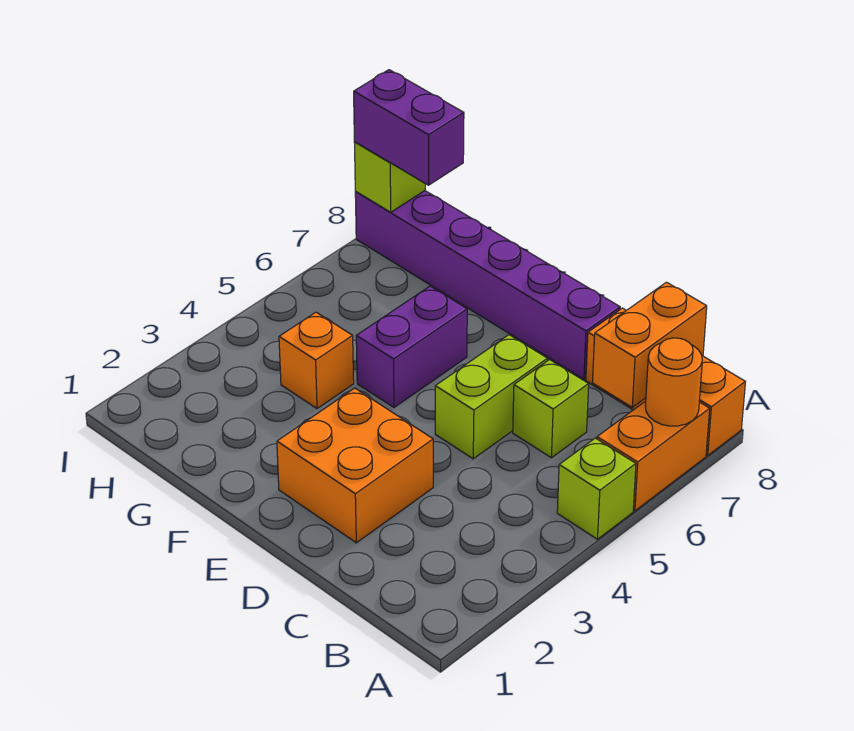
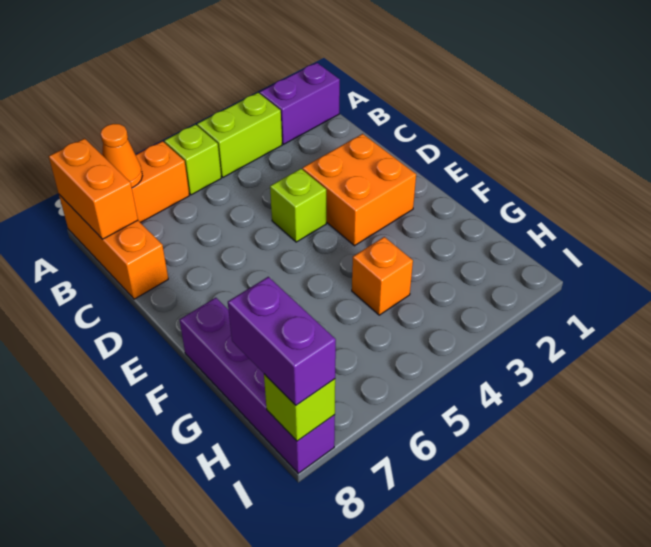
orange 1x1 round brick [645,338,702,426] -> orange 1x1 cone [100,124,142,188]
orange 1x2 brick [592,282,707,407] -> orange 1x2 brick turned to [49,139,138,239]
lime 1x1 brick [513,360,589,458] -> lime 1x1 brick moved to [270,169,326,242]
lime 1x2 brick [435,335,548,459] -> lime 1x2 brick moved to [197,93,282,177]
purple 1x6 brick [355,191,620,379] -> purple 1x4 brick [180,298,335,473]
purple 1x2 brick [356,286,467,407] -> purple 1x2 brick moved to [260,63,340,144]

